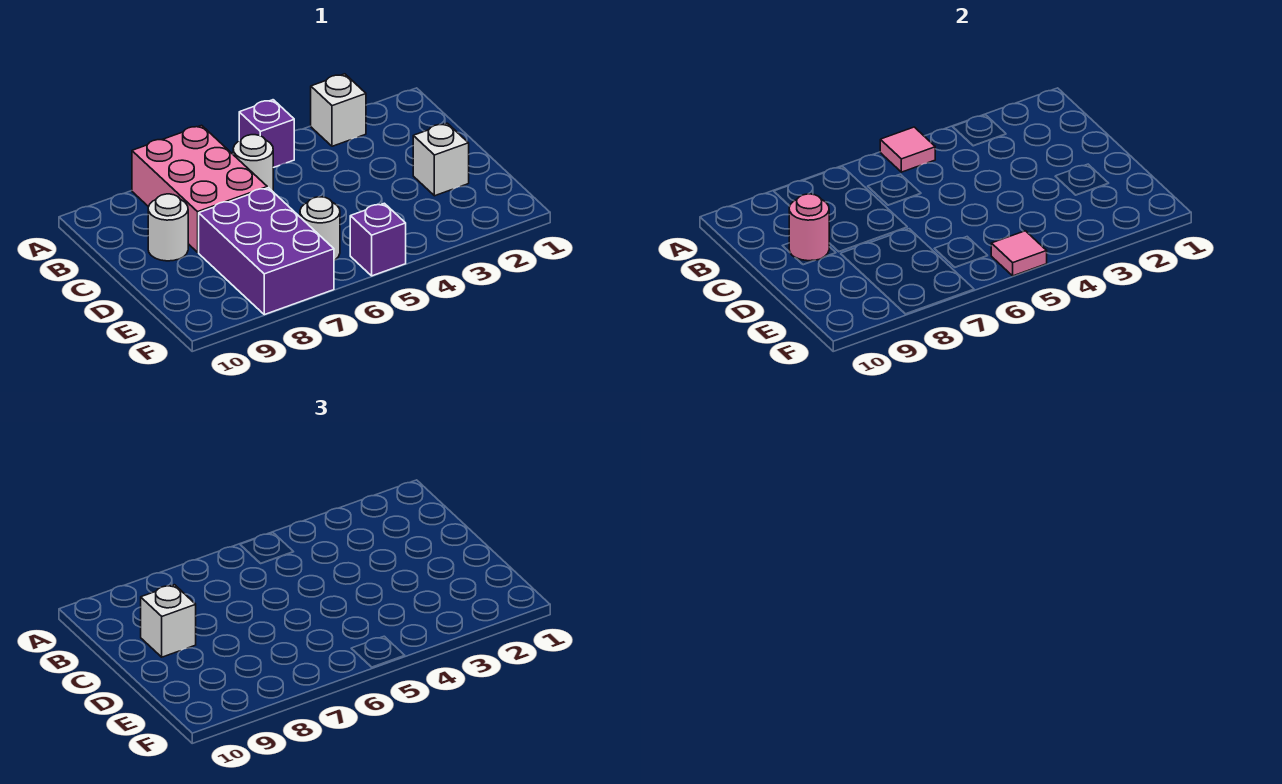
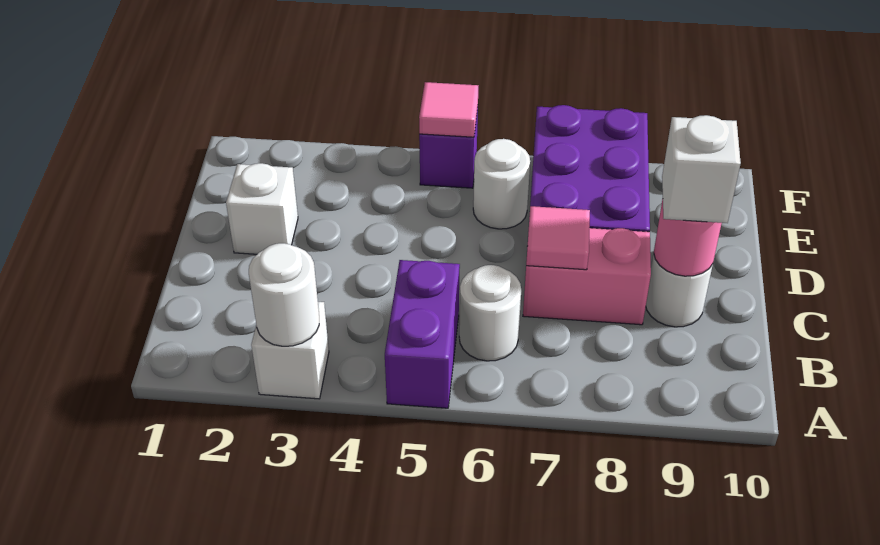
none -> white 1x1 round brick [249,243,319,346]
purple 1x1 brick [239,100,294,168] -> purple 1x2 brick [385,260,460,408]
pink 1x1 tile [880,127,935,172] -> pink 1x1 tile moved to [526,206,590,270]
pink 2x3 brick [132,125,267,252] -> pink 1x2 brick [523,228,651,325]

